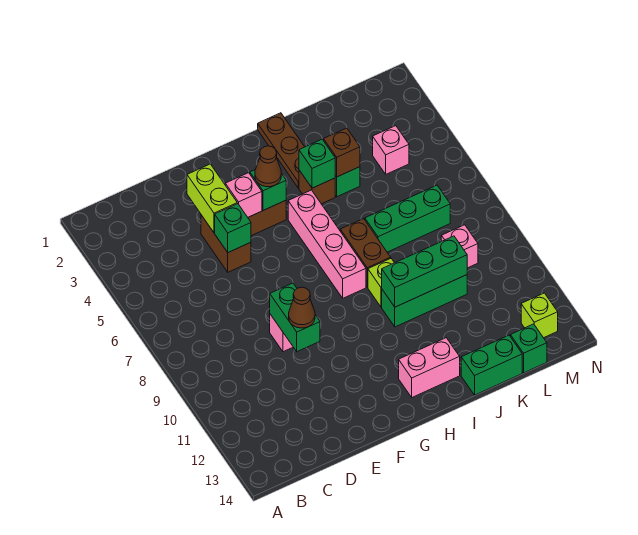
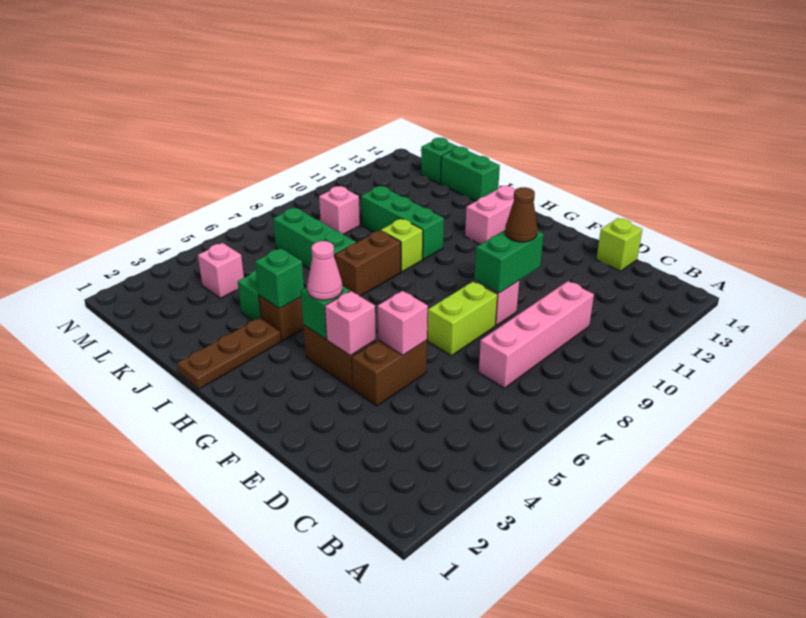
lime 1x2 brick [187,164,237,233] -> lime 1x2 brick moved to [427,281,498,356]
green 1x1 brick [215,204,251,252] -> pink 1x1 brick [378,291,428,355]
brown 1x1 cone [255,146,281,187] -> pink 1x1 cone [307,241,342,300]
pink 1x4 brick [288,190,366,298] -> pink 1x4 brick moved to [479,281,594,388]
pink 1x2 brick [399,338,460,397] -> pink 1x2 brick turned to [465,186,515,244]
green 1x3 brick [382,236,467,307] -> none
brown 1x1 brick [323,128,360,177] -> none
lime 1x1 brick [521,293,558,338] -> lime 1x1 brick moved to [596,218,642,271]

